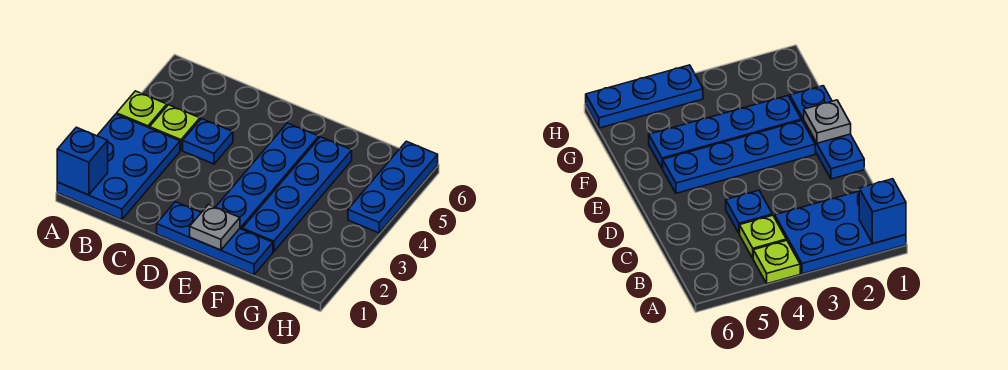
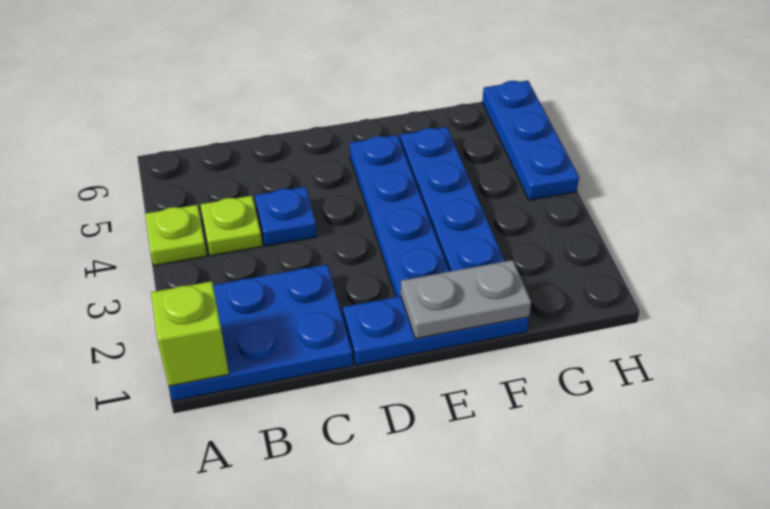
blue 2x3 plate [57,114,180,220] -> blue 2x3 plate turned to [169,265,353,401]
blue 1x1 brick [57,127,108,195] -> lime 1x1 brick [151,281,229,386]
grey 1x1 plate [190,205,240,250] -> grey 1x2 plate [401,260,531,339]

